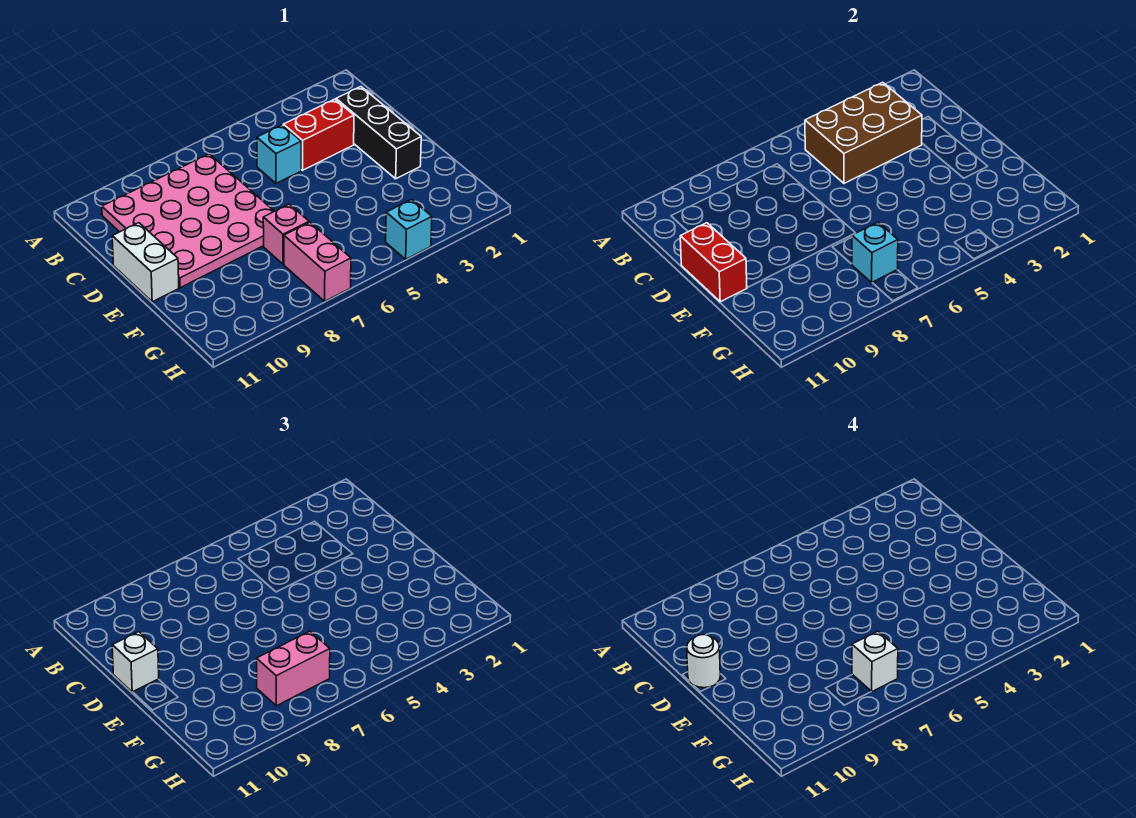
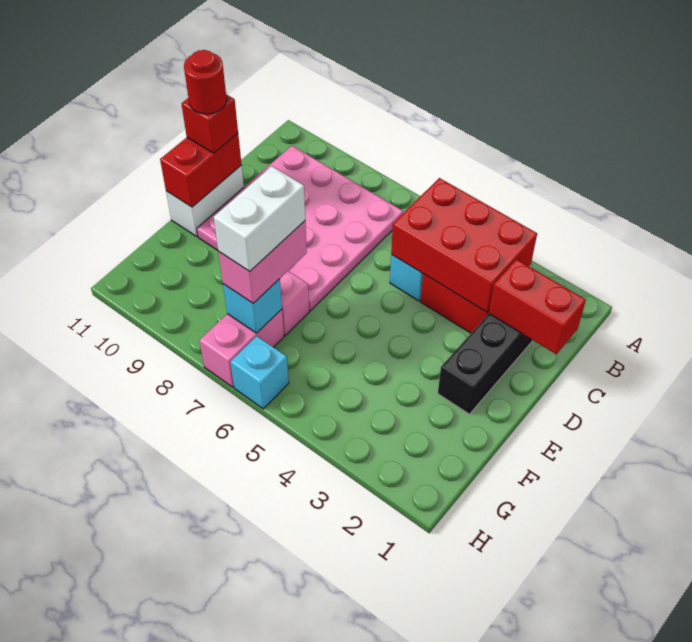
brown 2x3 brick [805,82,922,183] -> red 2x3 brick [391,178,537,312]
none -> red 1x2 brick [489,259,586,354]
white 1x1 brick [112,632,159,692] -> red 1x1 brick [182,94,238,153]
white 1x1 round brick [687,635,720,688] -> red 1x1 round brick [184,50,227,114]
pink 1x2 brick [257,631,330,706] -> pink 1x2 brick turned to [219,221,307,303]
white 1x1 brick [852,631,898,692] -> white 1x2 brick [214,166,305,271]
cyan 1x1 brick [386,199,432,259] -> cyan 1x1 brick moved to [230,336,289,409]

